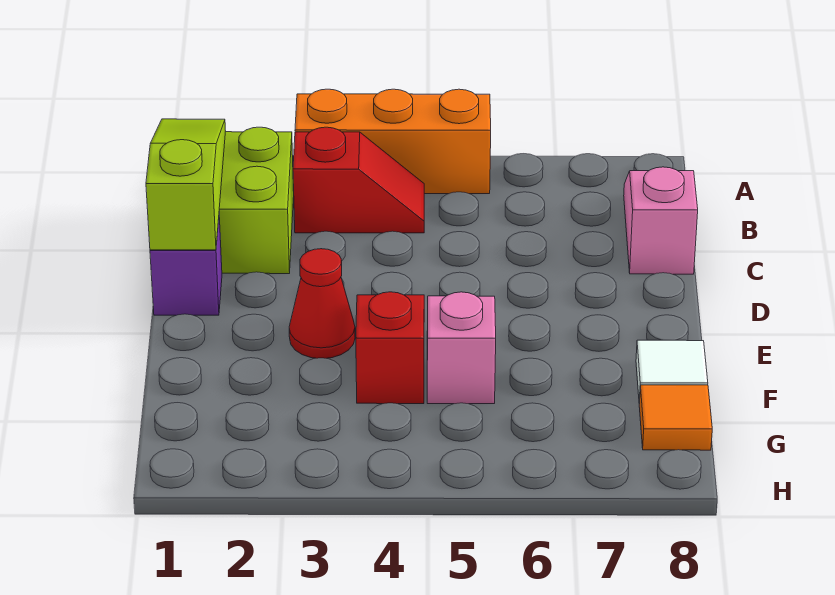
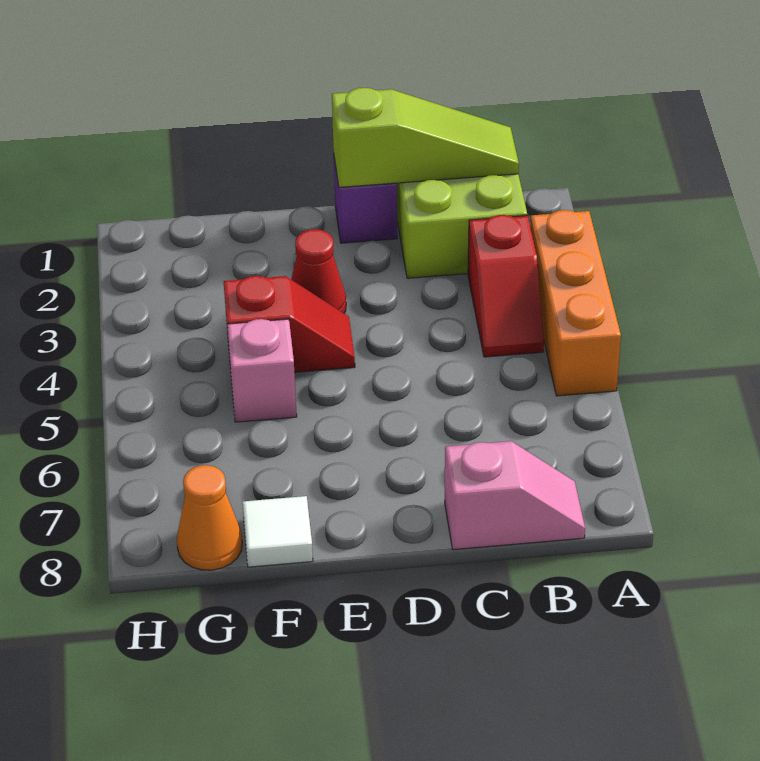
orange 1x1 tile [639,385,712,450] -> orange 1x1 cone [177,465,242,570]

